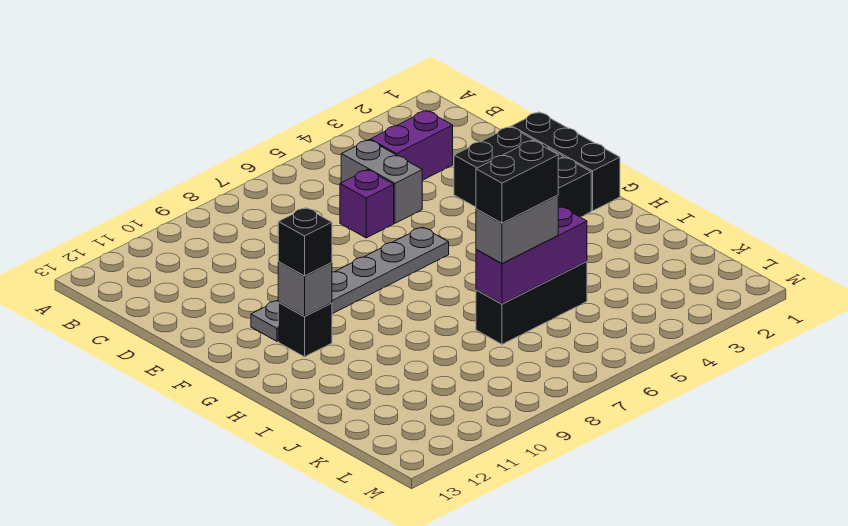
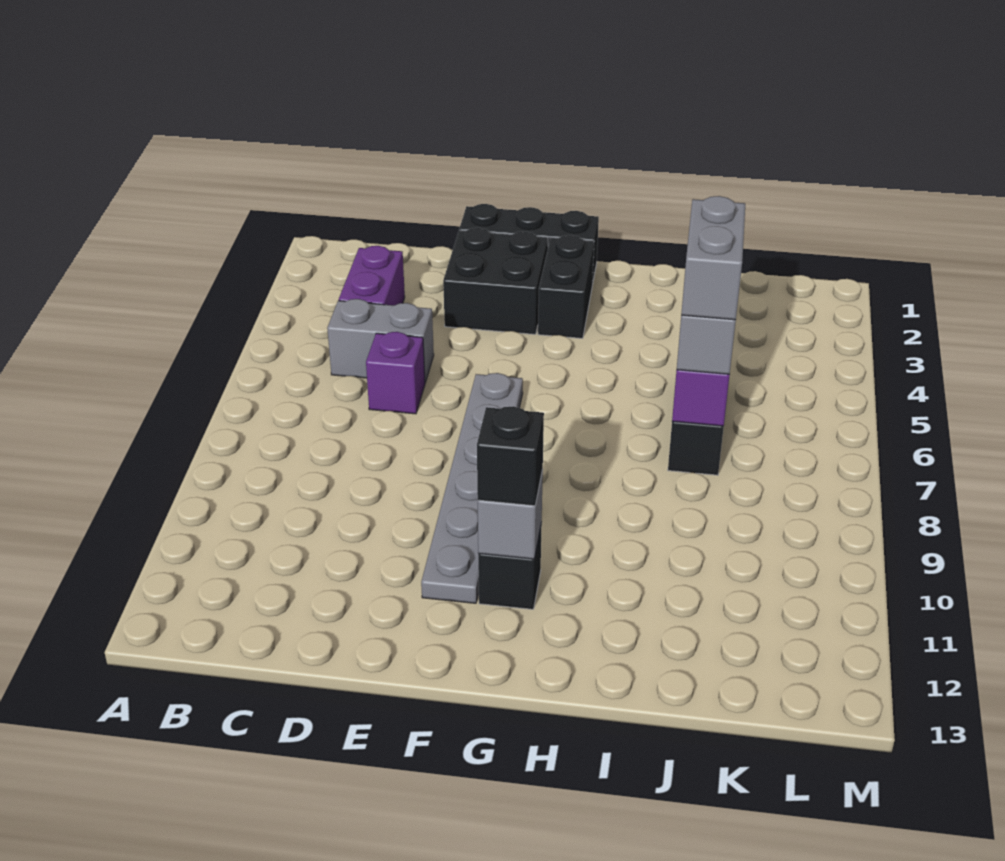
black 1x2 brick [476,140,558,223] -> grey 1x2 brick [681,196,745,320]

